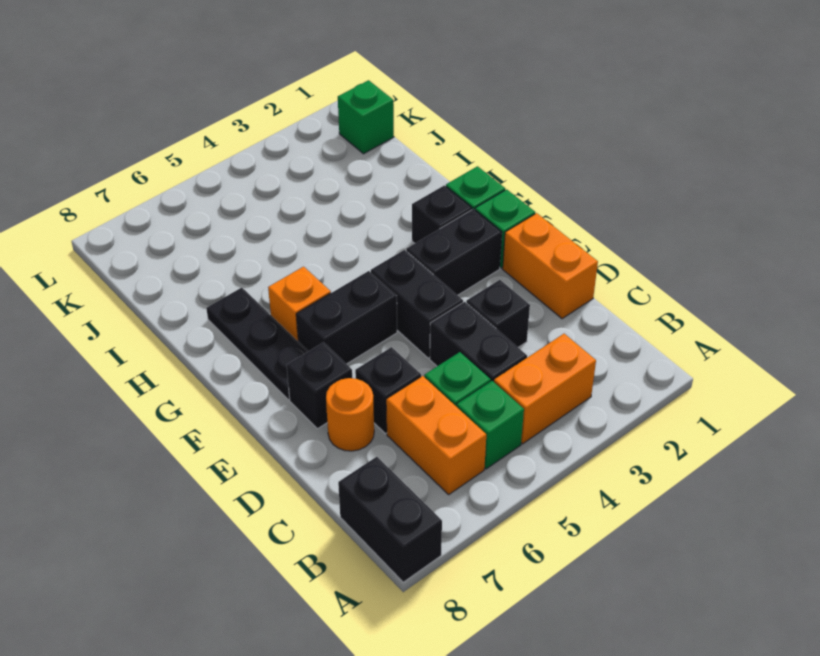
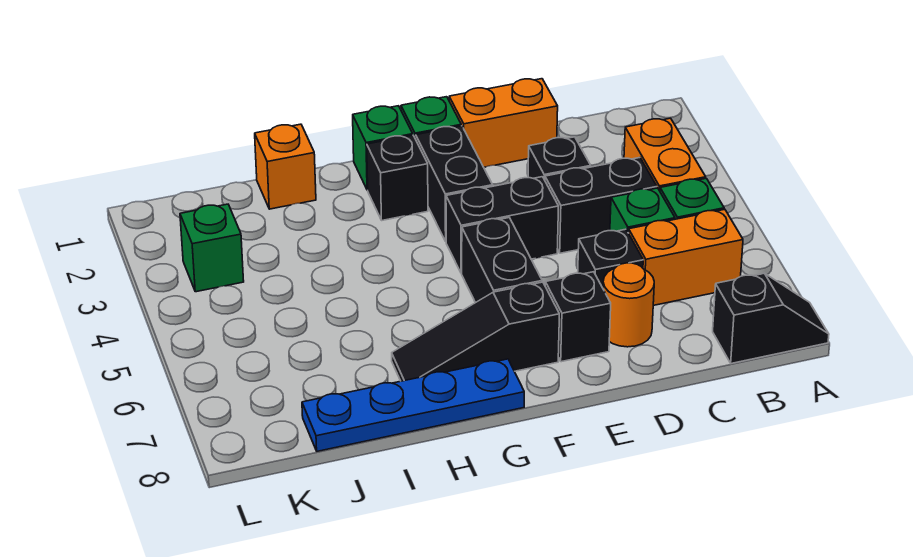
black 1x2 brick [338,457,442,582] -> black 1x2 slope [713,273,829,364]
black 1x3 plate [206,288,308,400] -> black 1x3 slope [392,282,559,381]
orange 1x1 brick [268,267,331,341] -> orange 1x1 brick moved to [255,124,316,209]
none -> blue 1x4 plate [302,359,524,451]
green 1x1 brick [338,80,394,154] -> green 1x1 brick moved to [180,204,244,292]

